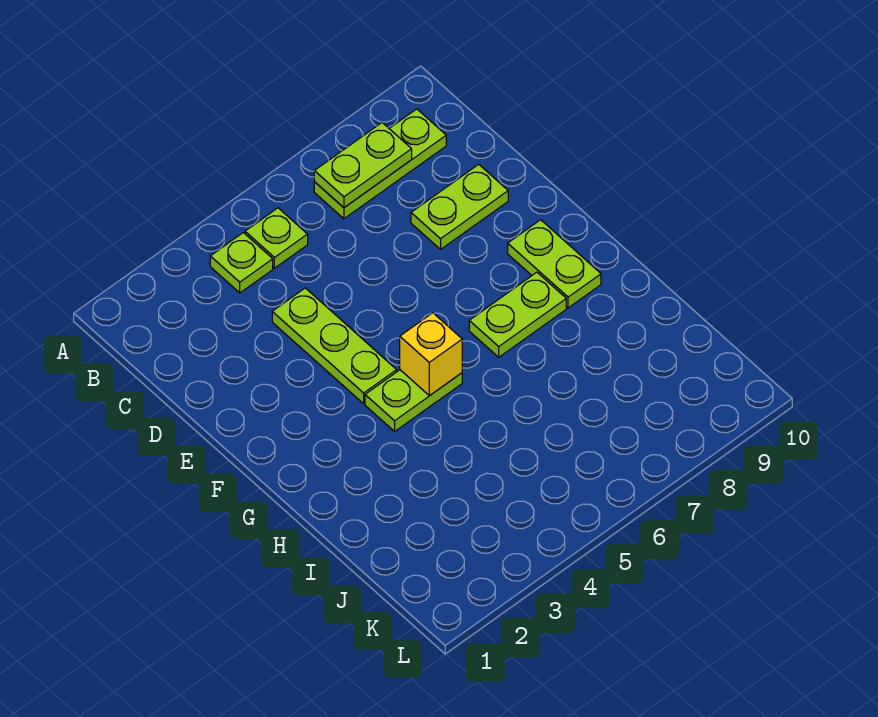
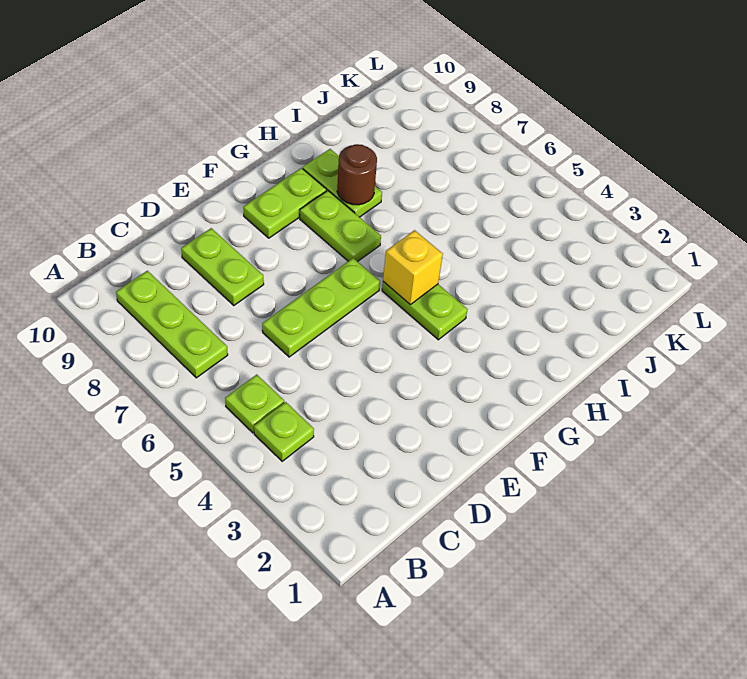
lime 1x2 plate [314,123,412,207] -> lime 1x2 plate moved to [303,149,382,217]
lime 1x3 plate [272,288,397,404] -> lime 1x3 plate moved to [262,258,380,357]
none -> brown 1x1 round brick [337,144,377,205]

